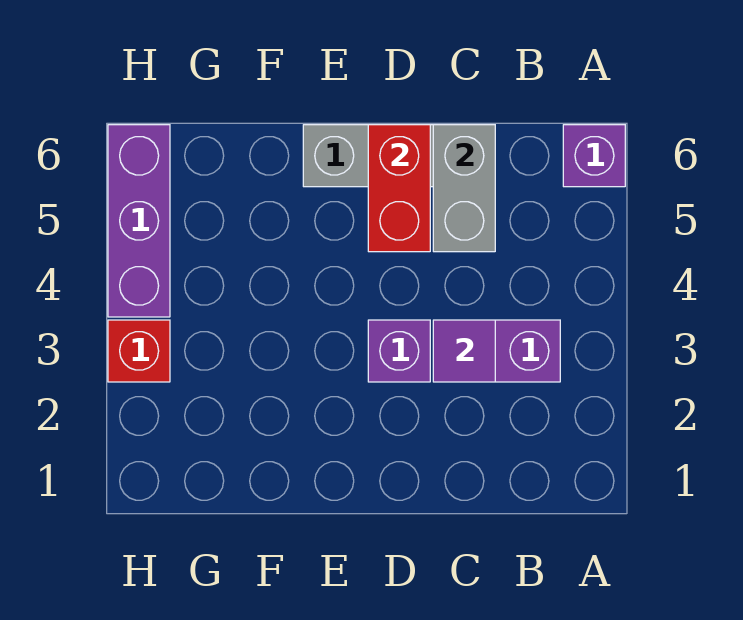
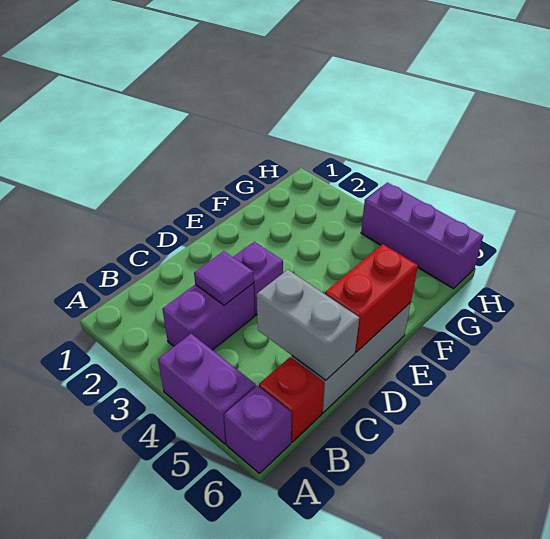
none -> purple 1x2 brick [158,334,256,444]
red 1x2 brick [368,125,430,252] -> red 1x2 brick turned to [325,244,418,352]
red 1x1 brick [108,320,170,382] -> red 1x1 brick moved to [259,357,324,442]

